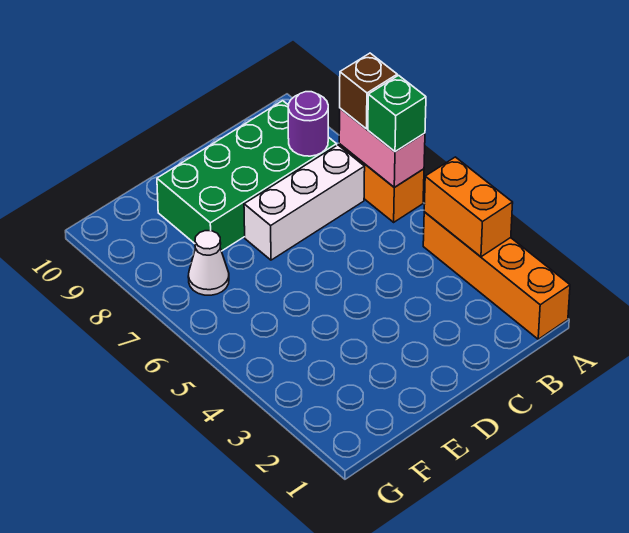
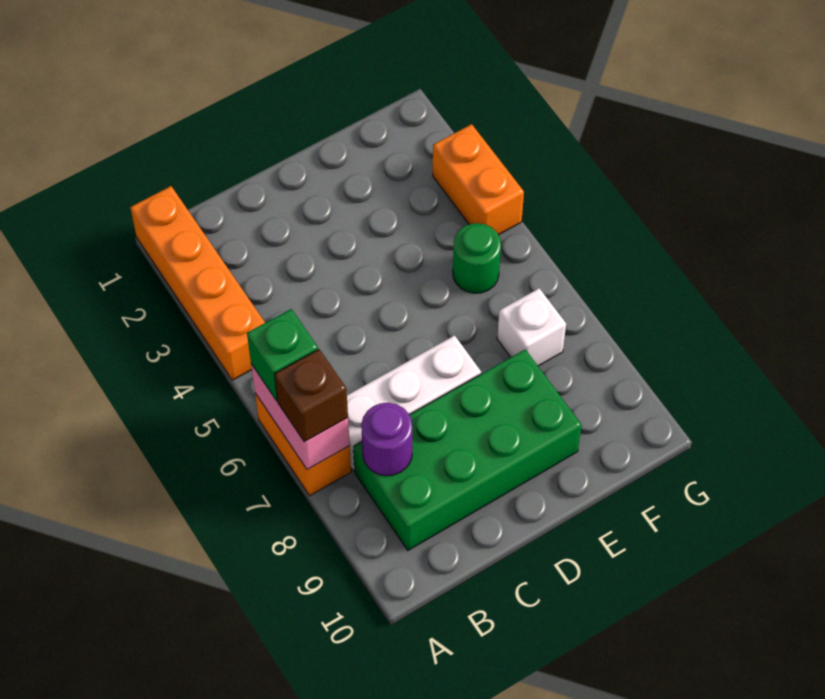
orange 1x2 brick [424,157,513,257] -> orange 1x2 brick moved to [433,124,524,235]
none -> green 1x1 round brick [453,223,501,293]
white 1x1 cone [188,231,229,295] -> white 1x1 brick [497,288,566,366]

